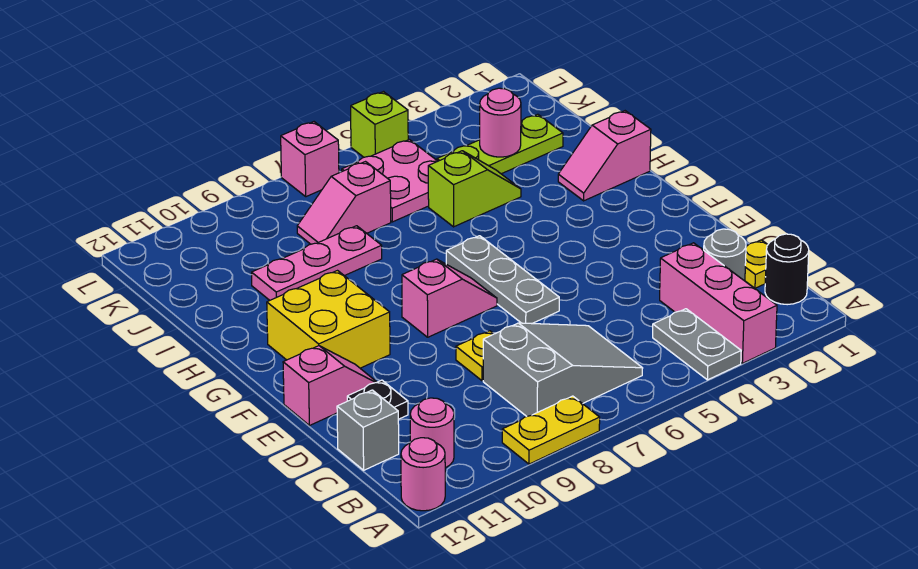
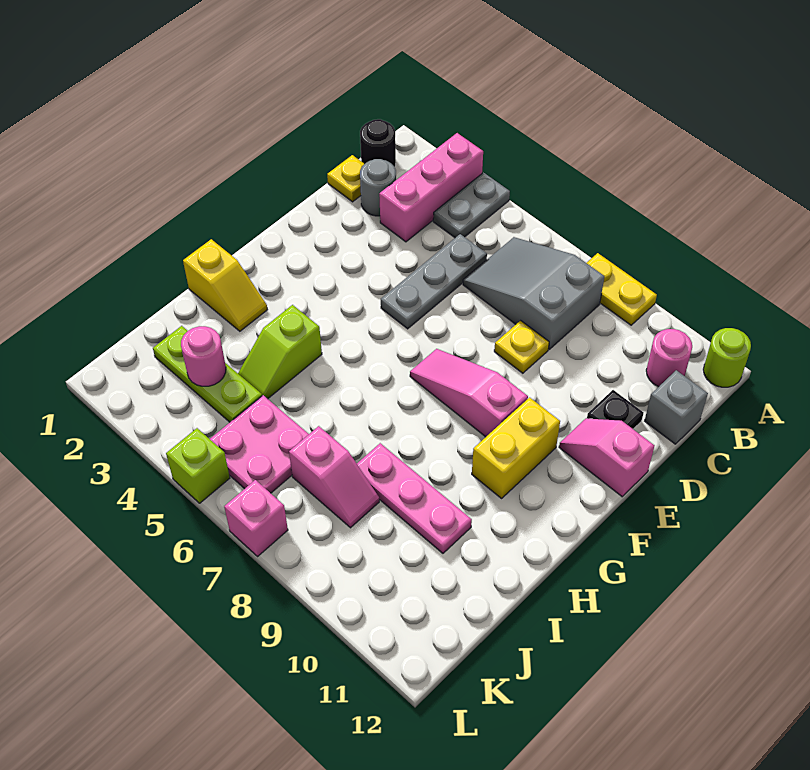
pink 1x1 round brick [401,438,445,511] -> lime 1x1 round brick [703,328,751,387]
grey 1x3 plate [446,236,559,324] -> grey 1x3 plate moved to [381,234,487,329]
pink 1x2 slope [402,259,497,337] -> pink 1x3 slope [410,349,528,437]
yellow 2x2 brick [267,271,390,368] -> yellow 1x2 brick [472,397,560,498]
pink 1x2 slope [558,111,651,201] -> yellow 1x2 slope [183,239,267,331]
lime 1x2 slope [428,151,521,227] -> lime 1x2 slope turned to [238,305,322,399]

